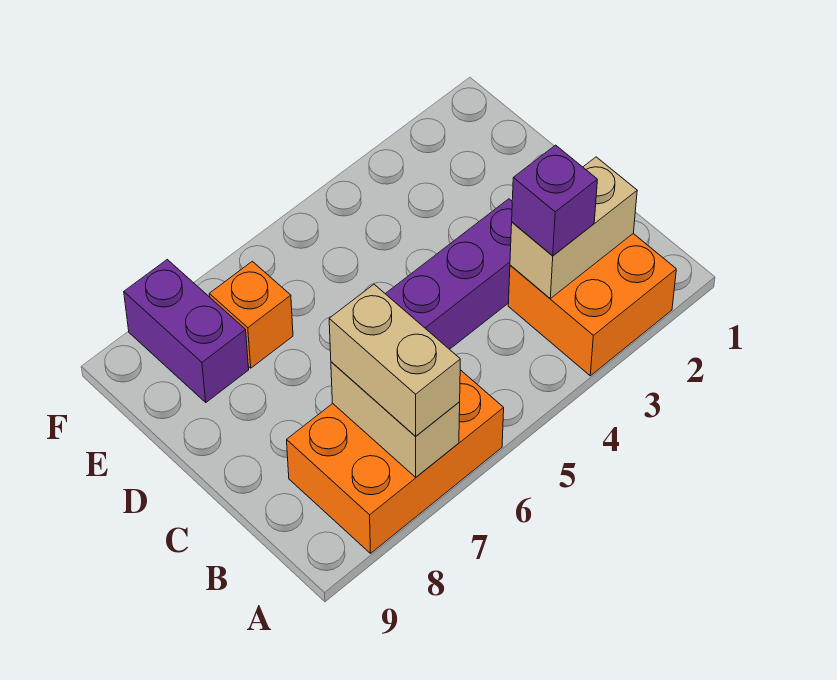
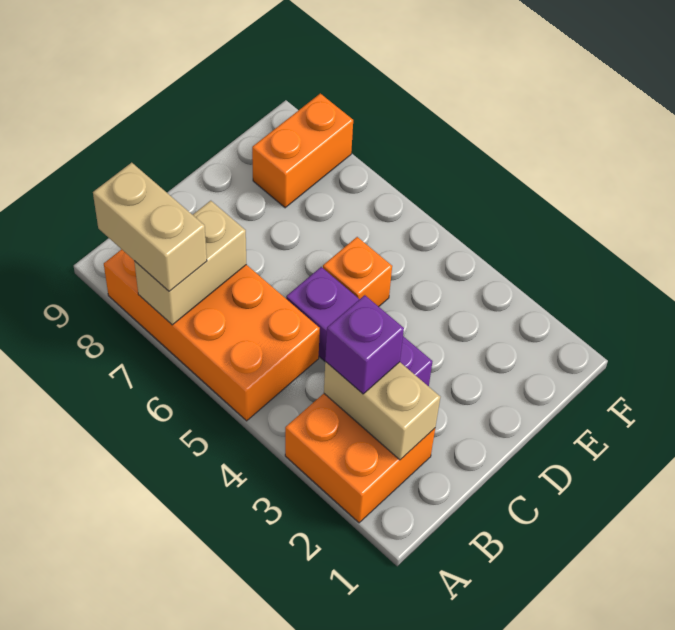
orange 2x3 brick [287,370,504,553] -> orange 2x4 brick [104,249,320,421]
tan 1x2 brick [329,284,460,436] -> tan 1x2 brick turned to [93,163,207,291]
orange 1x1 brick [209,261,293,368] -> orange 1x1 brick moved to [323,237,392,307]
purple 1x2 brick [124,260,249,402] -> orange 1x2 brick [252,93,353,208]

